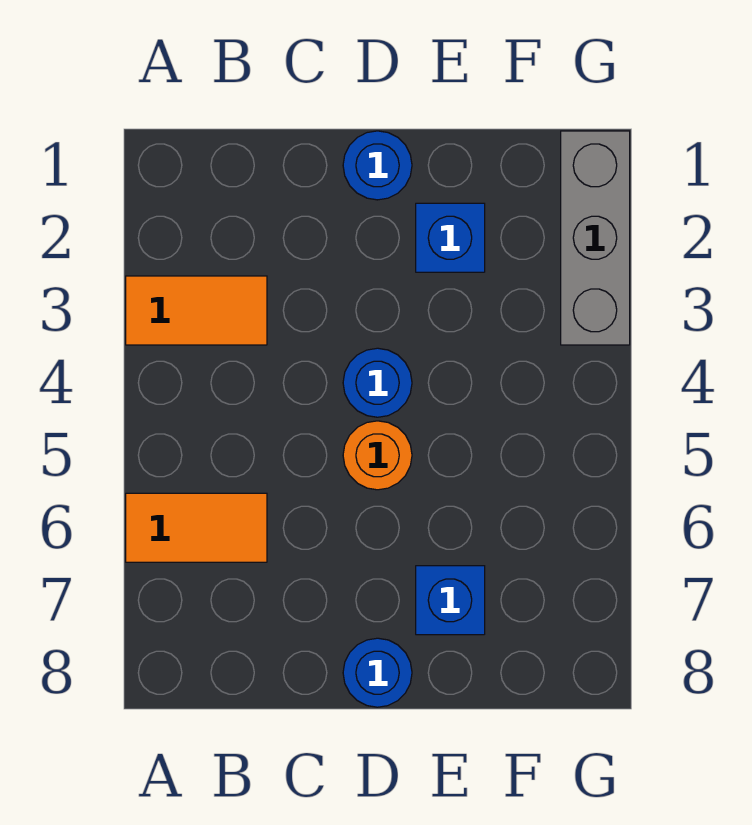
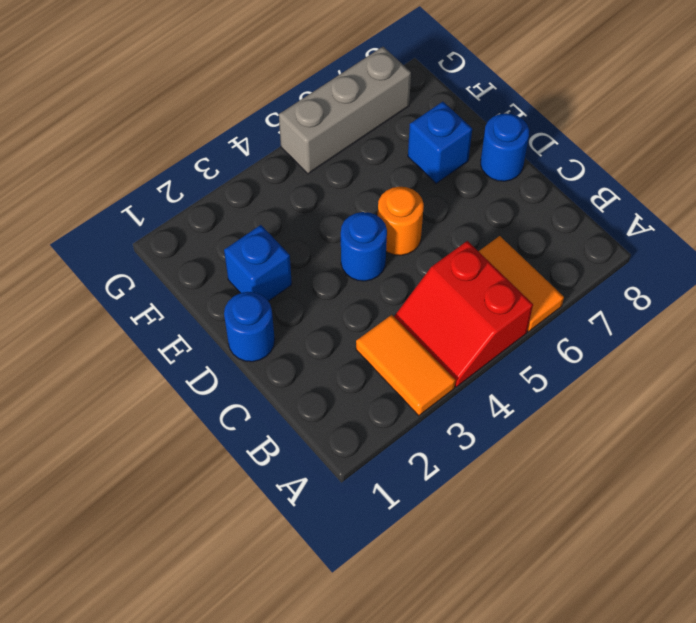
none -> red 2x2 slope [394,241,533,387]
grey 1x3 brick [561,131,630,345] -> grey 1x3 brick moved to [279,47,411,174]

